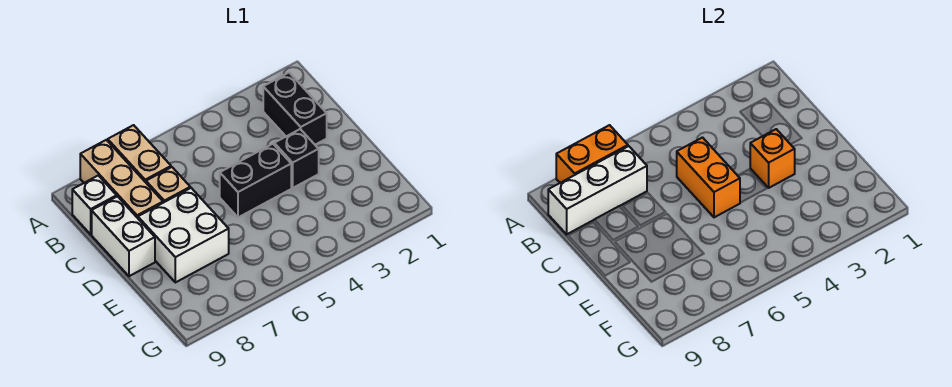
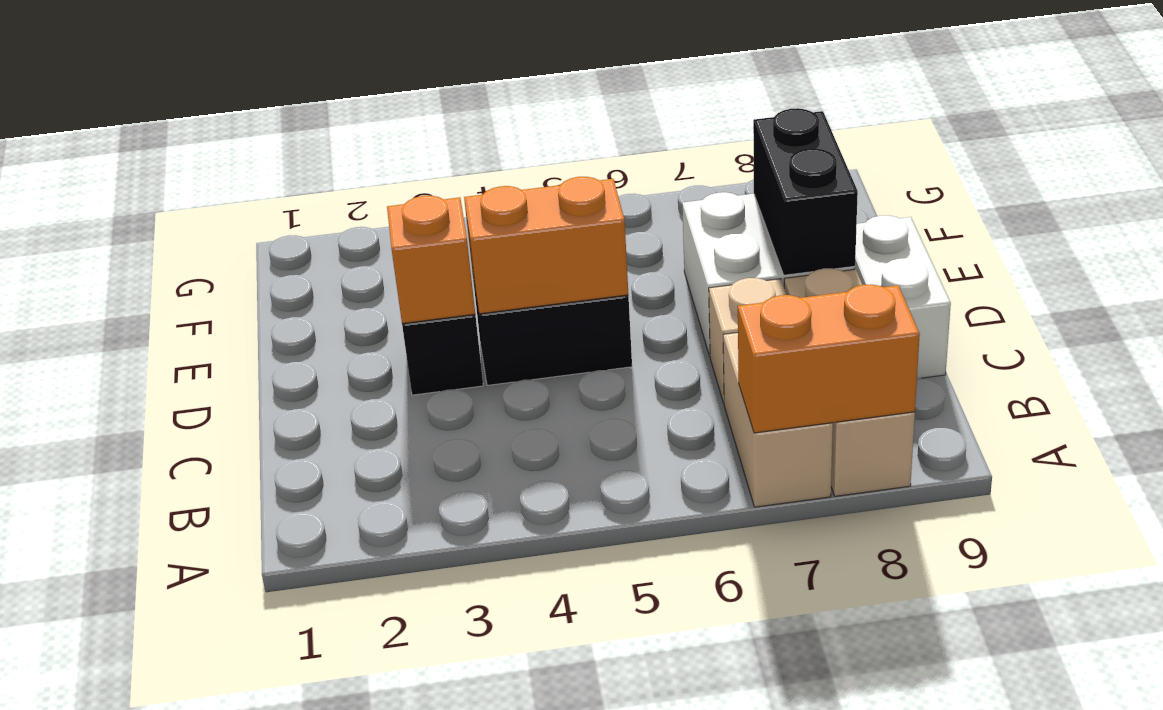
black 1x2 brick [263,73,327,145] -> black 1x2 brick moved to [753,108,858,275]
white 1x3 brick [548,146,647,234] -> none
white 1x1 brick [72,176,117,234] -> none
orange 1x2 brick [677,138,740,217] -> orange 1x2 brick turned to [464,177,628,314]

